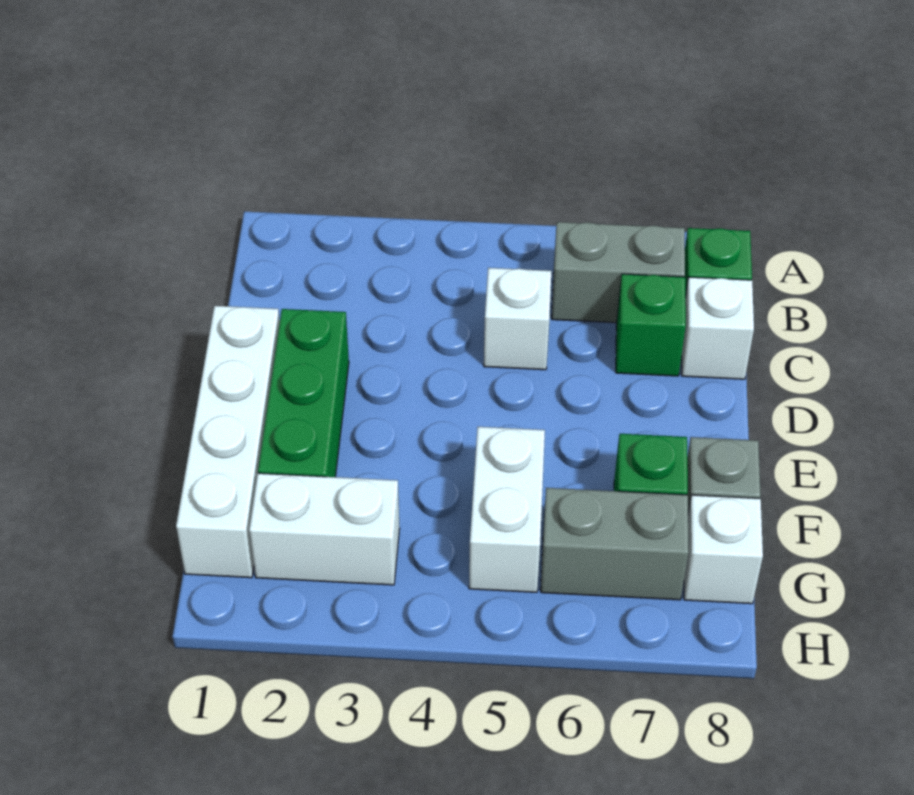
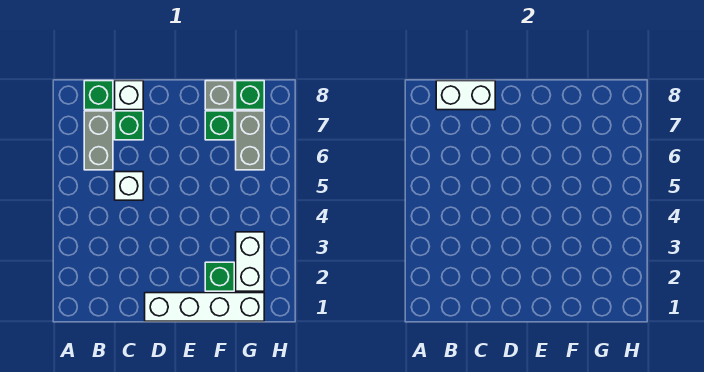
green 1x3 brick [258,309,349,477] -> green 1x1 brick [205,262,234,291]
white 1x2 brick [469,427,545,592] -> white 1x2 brick moved to [436,81,495,110]
white 1x1 brick [684,495,763,604] -> green 1x1 brick [236,81,264,110]

